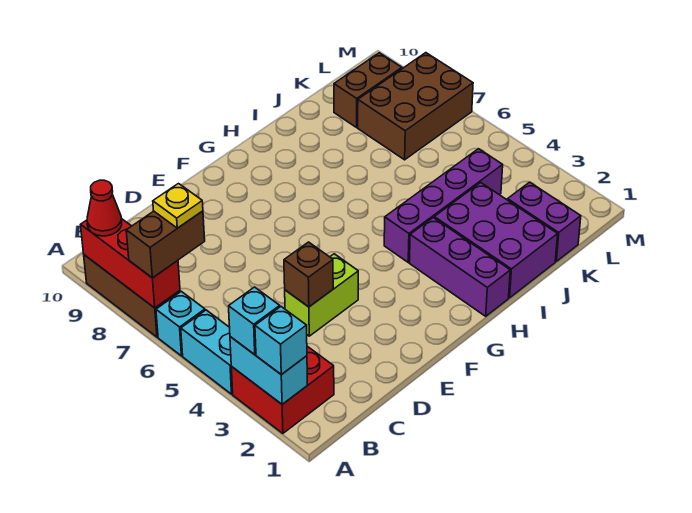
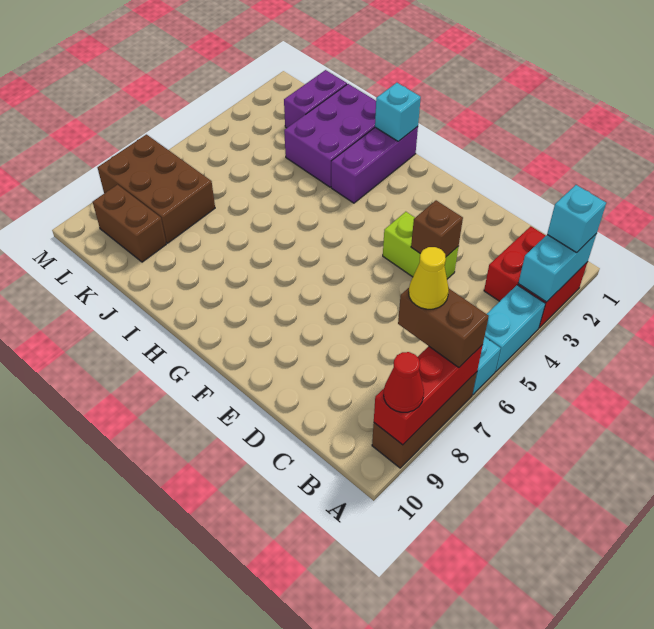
cyan 1x1 brick [229,287,280,355] -> cyan 1x1 brick moved to [375,83,421,141]
yellow 1x1 plate [153,184,203,228] -> yellow 1x1 cone [409,247,449,309]
purple 1x4 brick [384,149,503,262] -> none

